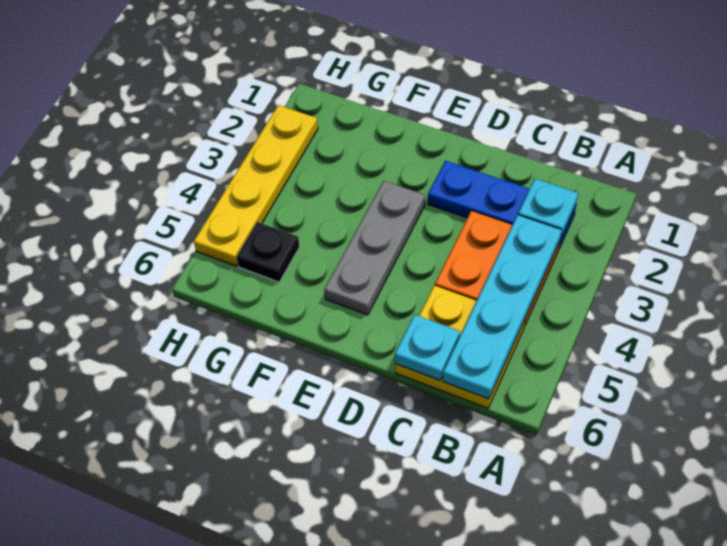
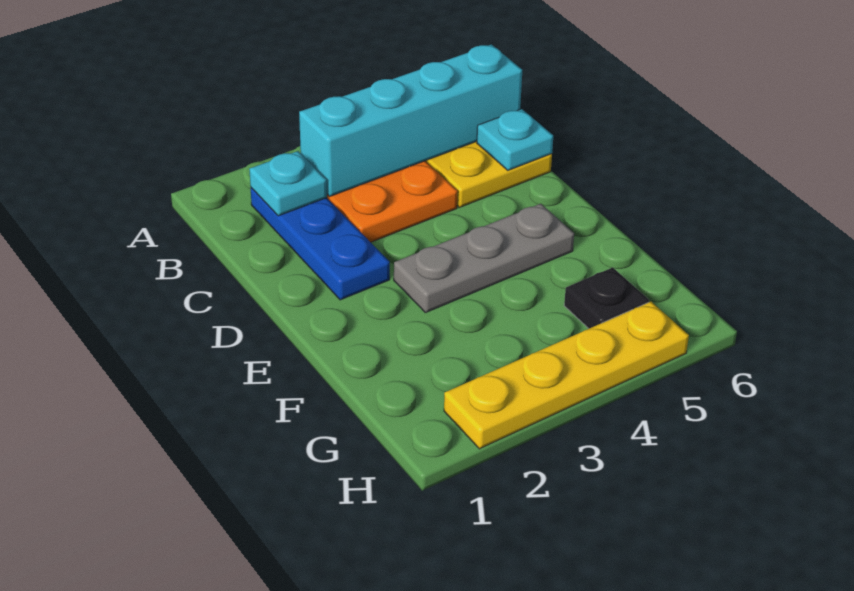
cyan 1x4 plate [443,215,562,399] -> cyan 1x4 brick [299,45,522,197]

